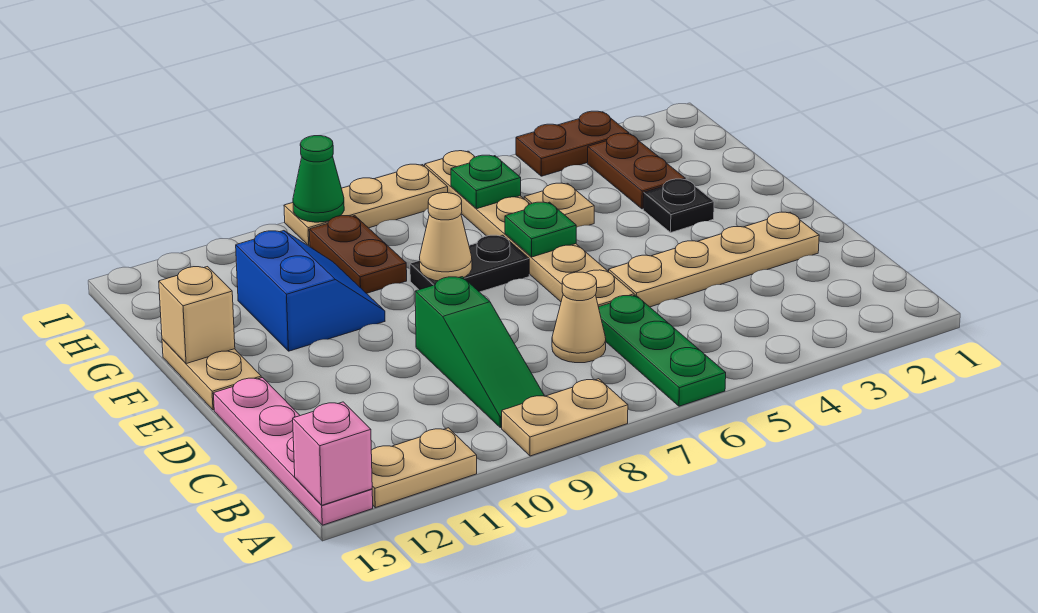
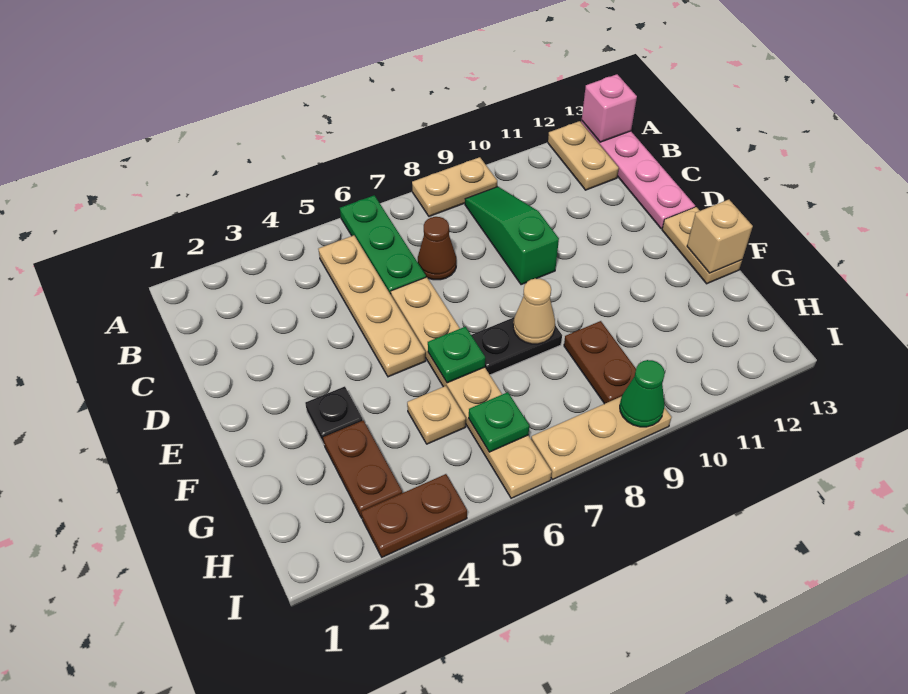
tan 1x2 plate [371,428,477,508] -> tan 1x2 plate turned to [548,121,619,190]
tan 1x1 cone [552,272,606,363] -> brown 1x1 cone [418,217,456,280]
tan 1x4 plate [609,212,819,307] -> tan 1x4 plate turned to [318,235,426,377]
blue 2x2 slope [236,231,385,351] -> none

